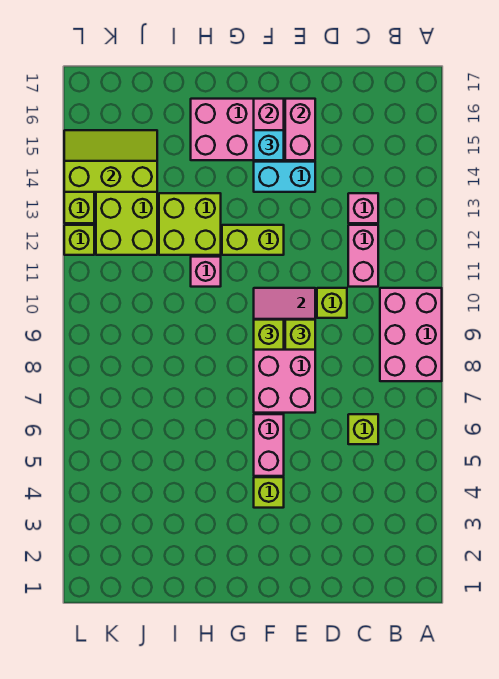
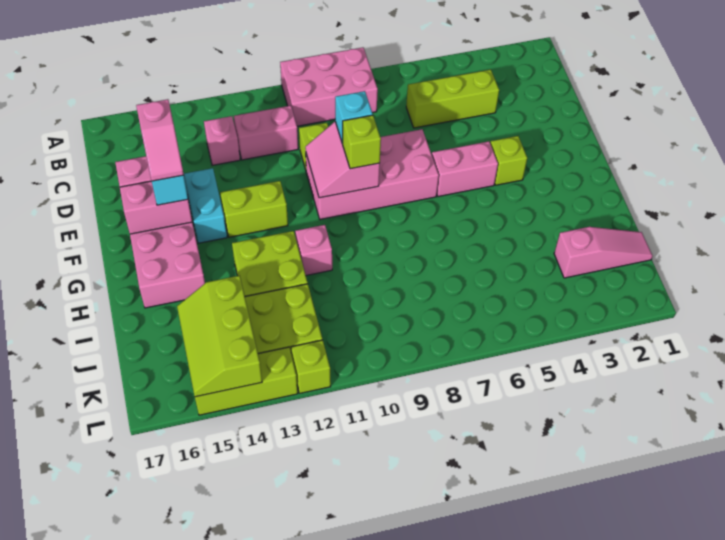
lime 1x1 brick [348,414,378,444] -> lime 1x3 brick [406,70,499,128]
lime 1x1 brick [285,320,315,350] -> cyan 1x1 brick [335,91,373,144]
none -> pink 1x2 slope [136,99,184,181]
lime 1x2 brick [222,225,284,255] -> lime 1x2 brick turned to [220,181,288,237]
none -> pink 1x3 slope [554,227,653,278]

